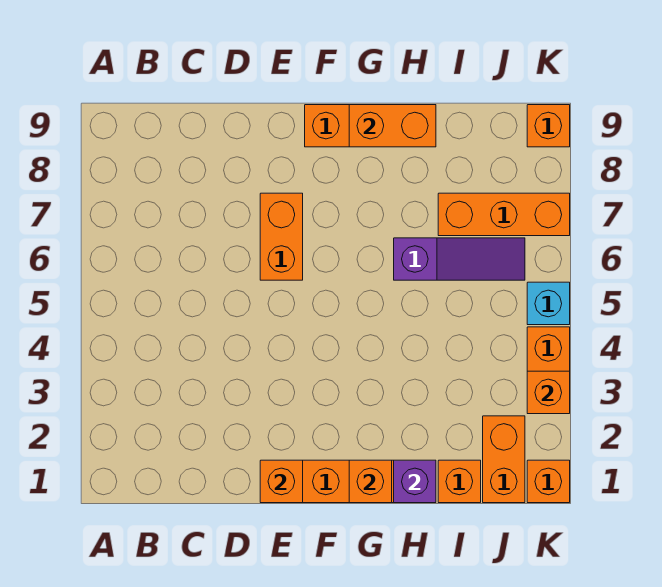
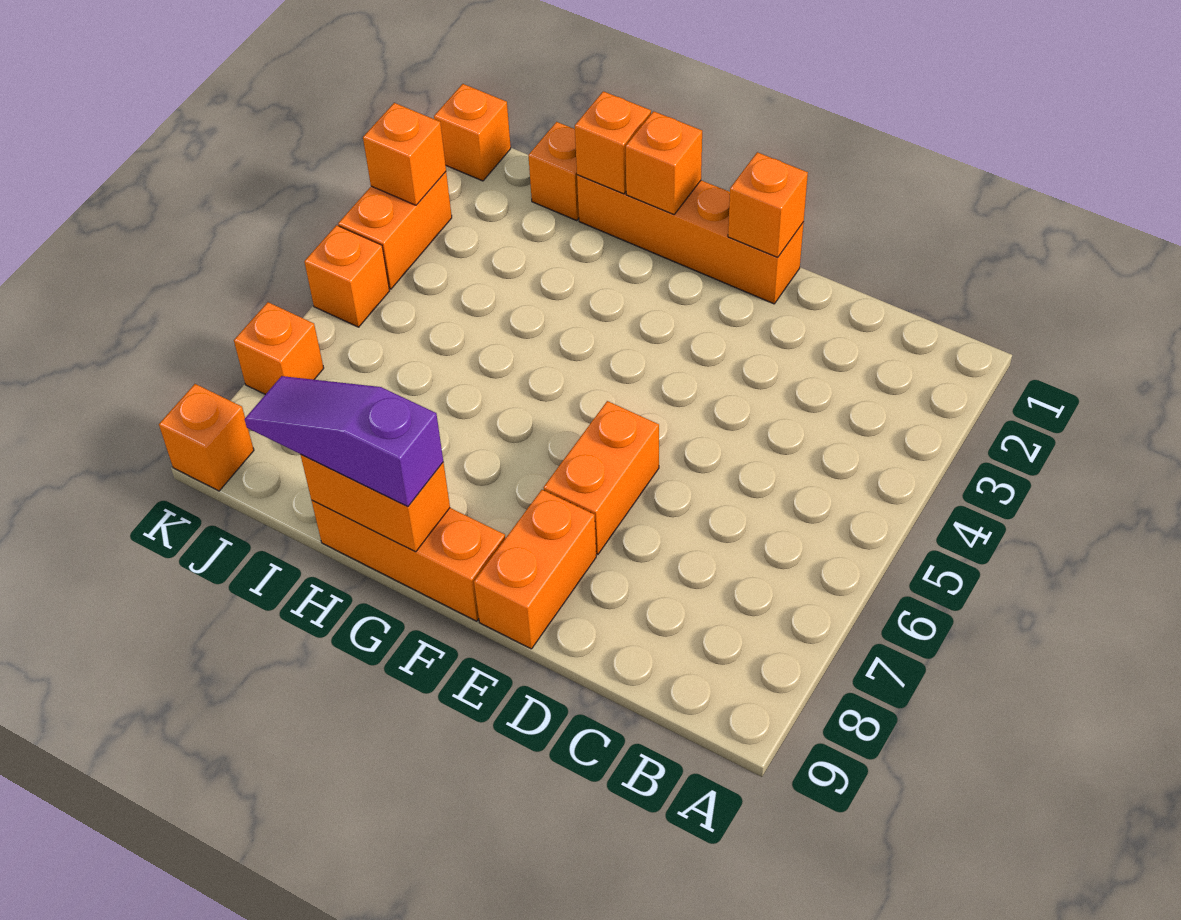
purple 1x1 brick [394,460,436,503] -> orange 1x1 brick [575,91,651,194]
purple 1x3 slope [394,238,525,280] -> purple 1x3 slope moved to [245,376,443,507]
orange 1x3 brick [438,193,570,236] -> orange 1x1 brick [234,302,324,395]
orange 1x2 brick [483,416,525,503] -> orange 1x2 brick moved to [474,490,596,649]
cyan 1x1 brick [527,282,570,325] -> orange 1x1 brick [304,225,389,327]

